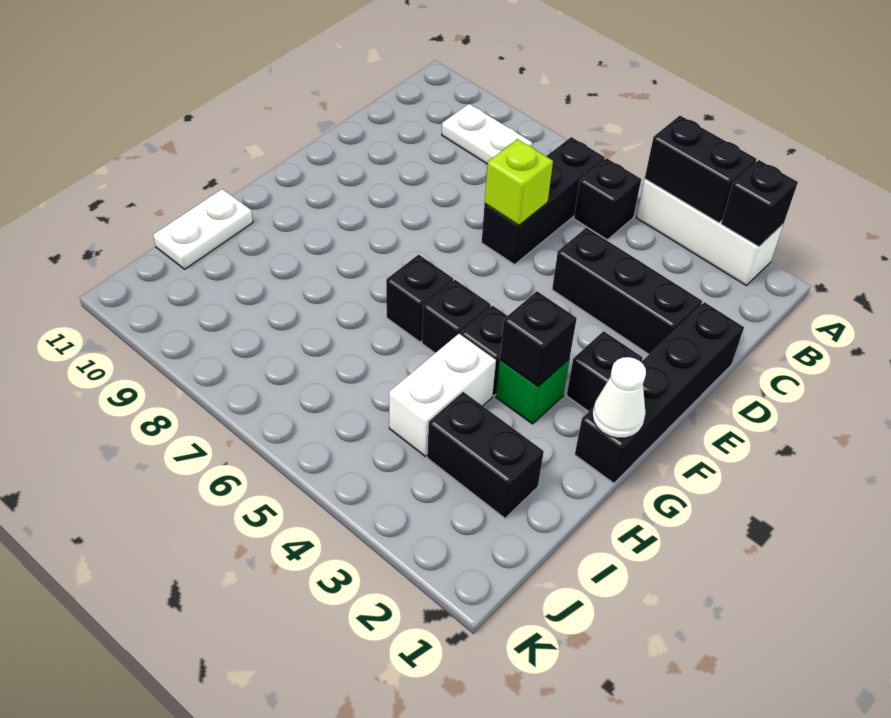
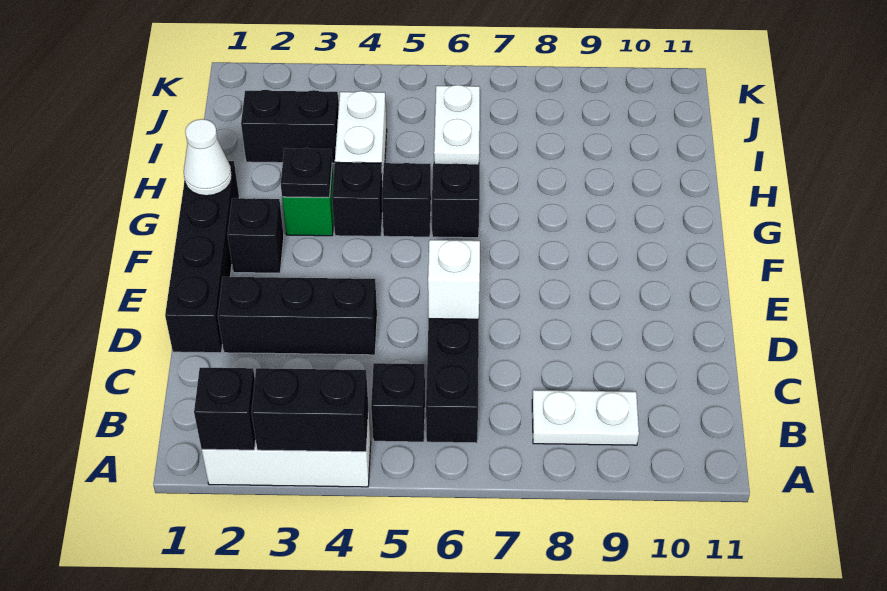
lime 1x1 brick [485,139,553,225] -> white 1x1 brick [428,240,480,319]
black 1x1 brick [500,291,577,386] -> black 1x1 plate [281,148,332,197]
white 1x2 plate [153,189,253,269] -> white 1x2 plate moved to [434,85,480,164]

